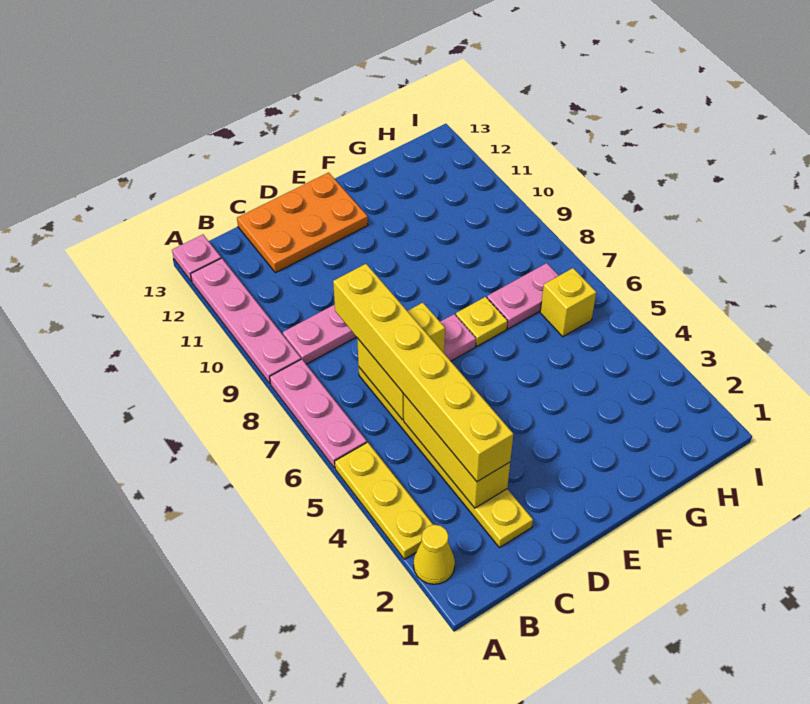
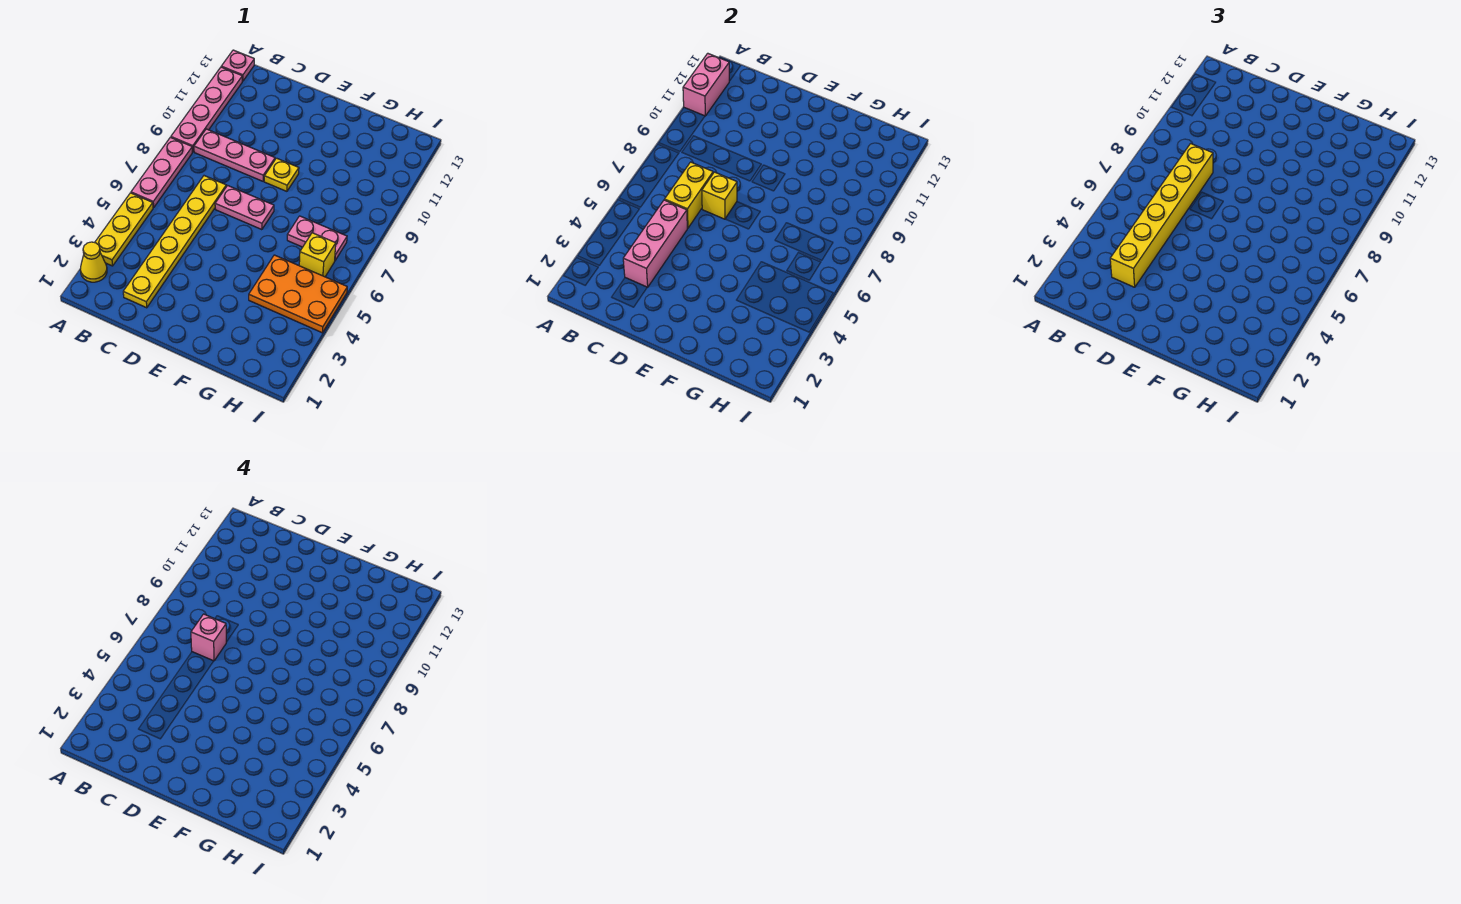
none -> pink 1x2 brick [683,53,729,116]
yellow 1x3 brick [404,395,510,508] -> pink 1x3 brick [623,200,687,287]
none -> pink 1x1 brick [191,614,226,661]
orange 2x3 plate [237,173,368,273] -> orange 2x3 plate moved to [249,255,347,333]
yellow 1x1 plate [456,297,508,346] -> yellow 1x1 plate moved to [264,158,299,191]

